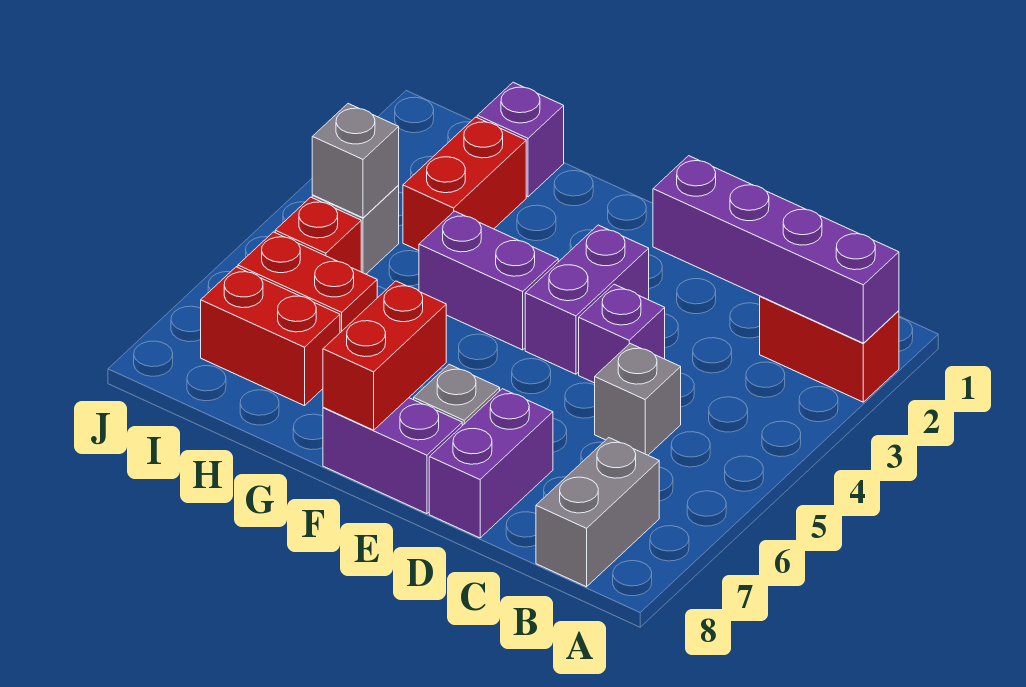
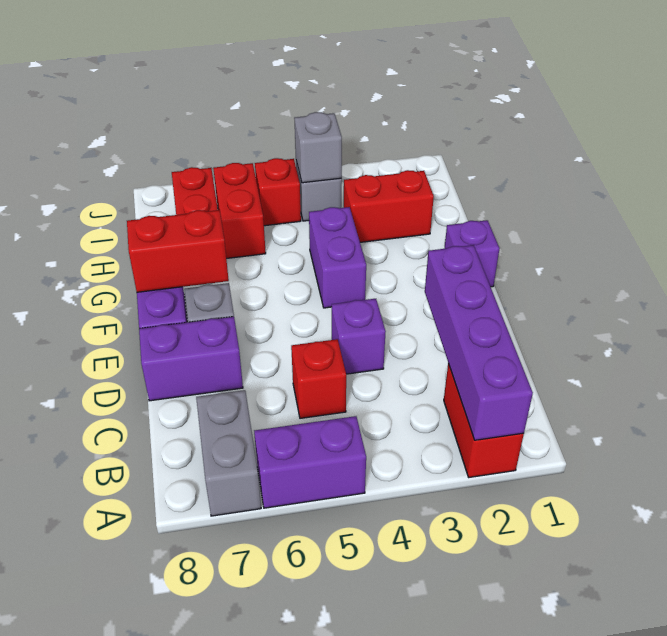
grey 1x2 brick [536,438,659,587] -> grey 1x2 brick turned to [196,390,261,516]
grey 1x1 brick [595,344,681,455] -> red 1x1 brick [291,339,346,418]
purple 1x2 brick [525,225,649,374] -> purple 1x2 brick moved to [254,416,366,508]
purple 1x1 brick [477,82,564,197] -> purple 1x1 brick moved to [444,220,499,287]

